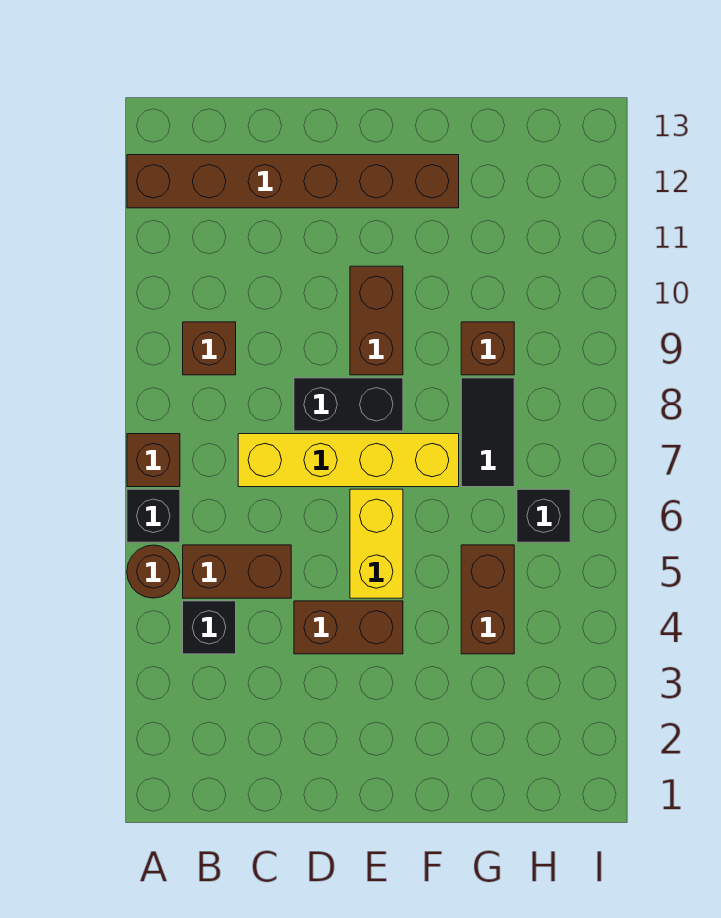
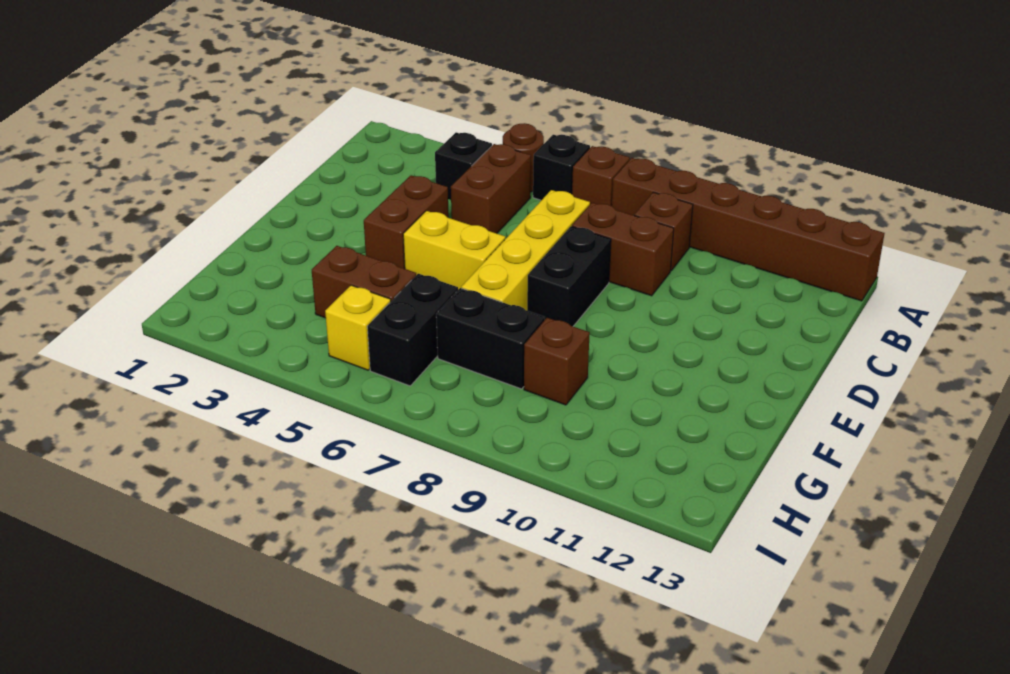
brown 1x6 brick [127,155,459,208] -> brown 1x6 brick turned to [612,158,884,301]
brown 1x2 brick [350,266,403,375] -> brown 1x2 brick moved to [572,203,674,296]
black 1x2 tile [461,378,514,487] -> black 1x2 brick [436,288,545,389]
none -> yellow 1x1 brick [325,285,391,370]
black 1x1 brick [517,489,570,542] -> black 1x2 brick [367,274,458,386]

